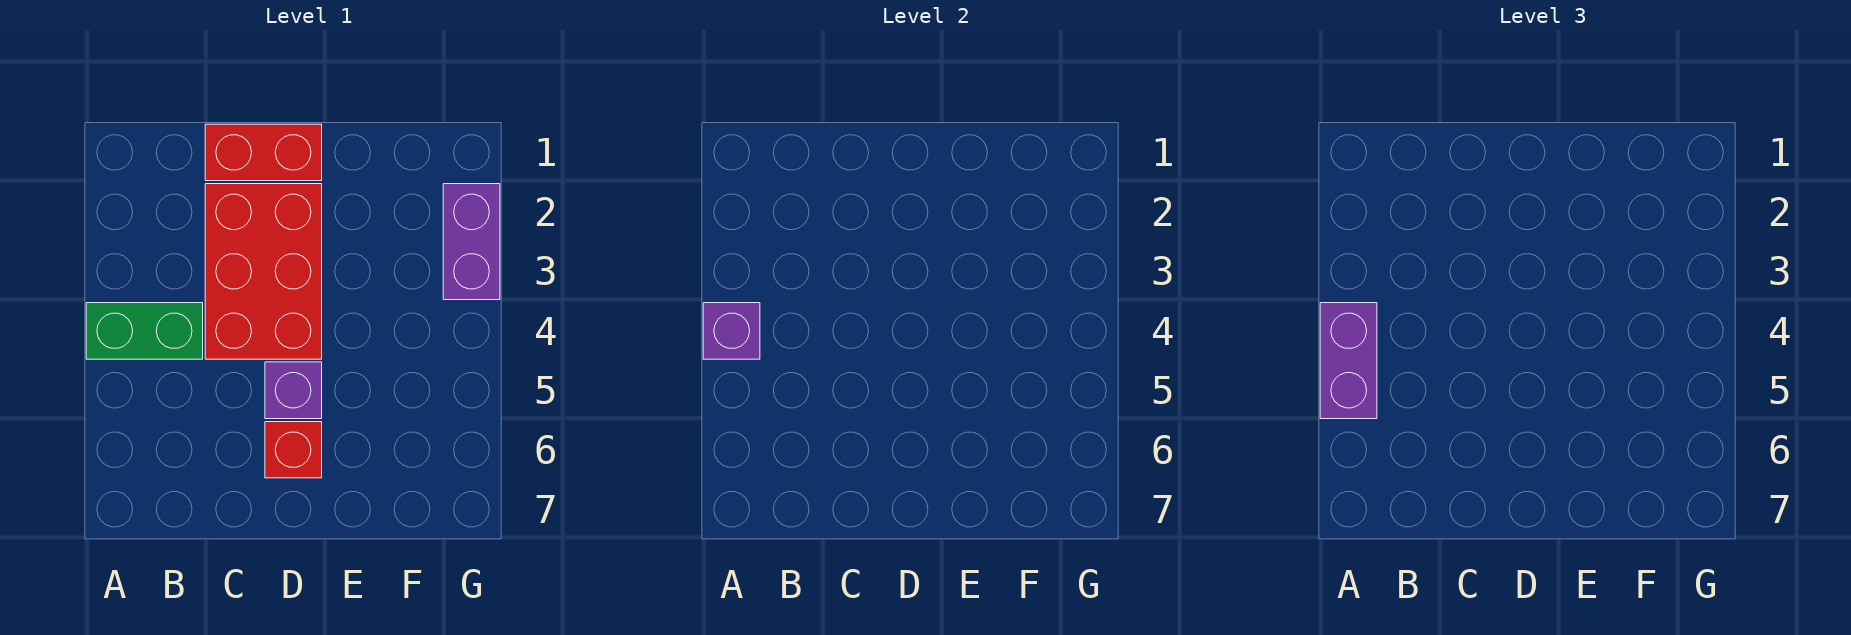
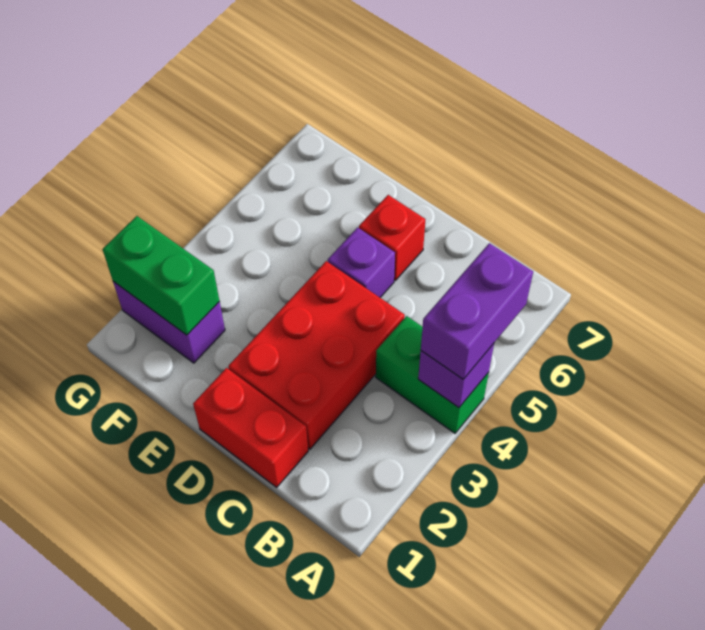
none -> green 1x2 brick [103,216,219,335]
purple 1x2 brick [443,184,500,300] -> purple 1x2 brick turned to [113,281,225,363]

